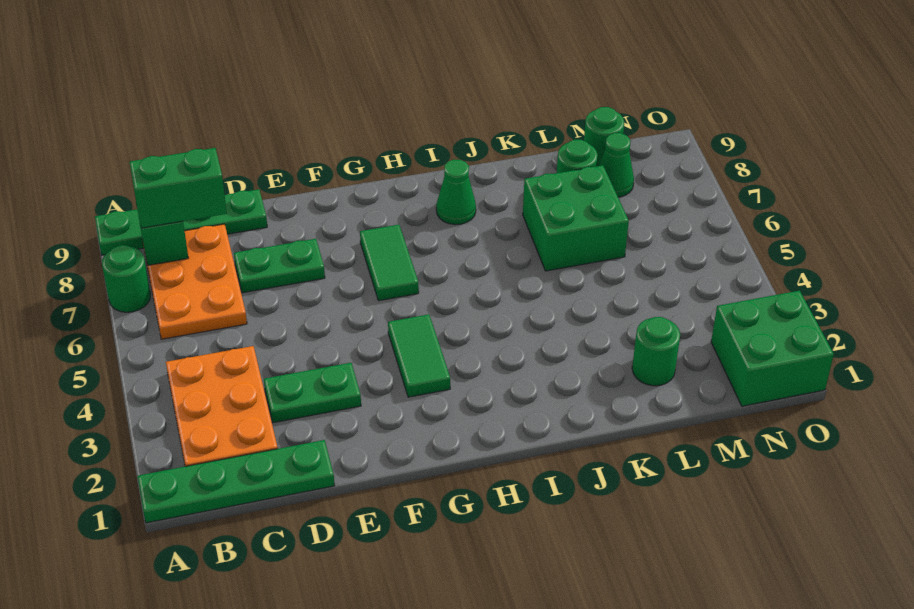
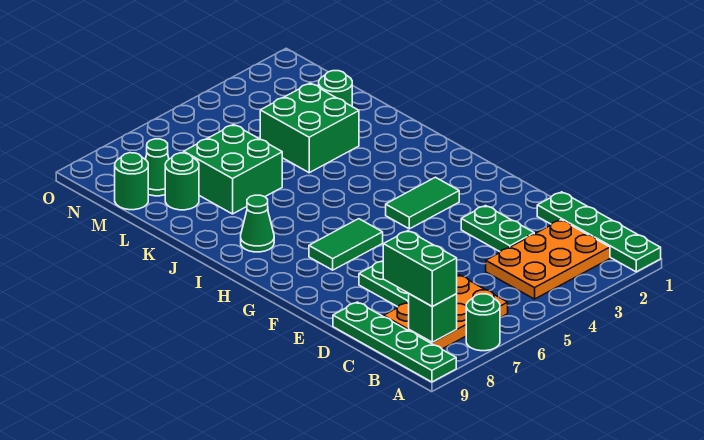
green 2x2 brick [711,291,834,406] -> green 2x2 brick moved to [260,83,359,173]

